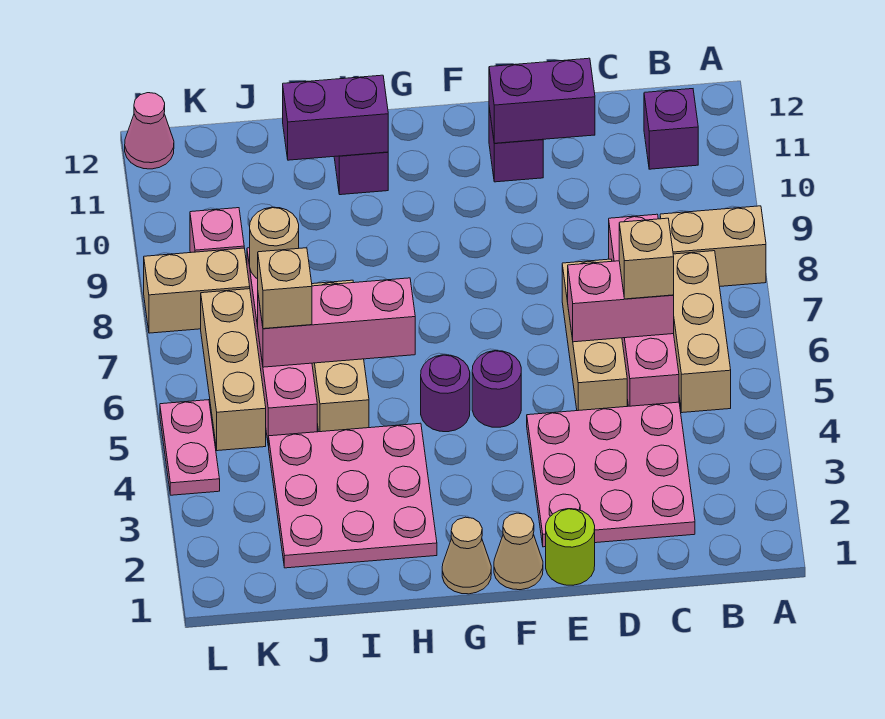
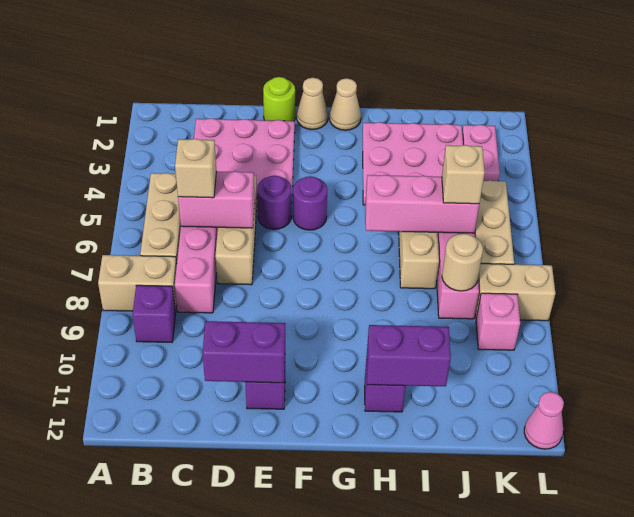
purple 1x1 brick [644,89,698,169] -> purple 1x1 brick moved to [132,285,176,342]
purple 1x1 round brick [421,355,470,432] -> purple 1x1 round brick moved to [257,175,291,229]
pink 1x2 plate [160,400,220,495] -> pink 1x2 plate moved to [462,125,500,181]

